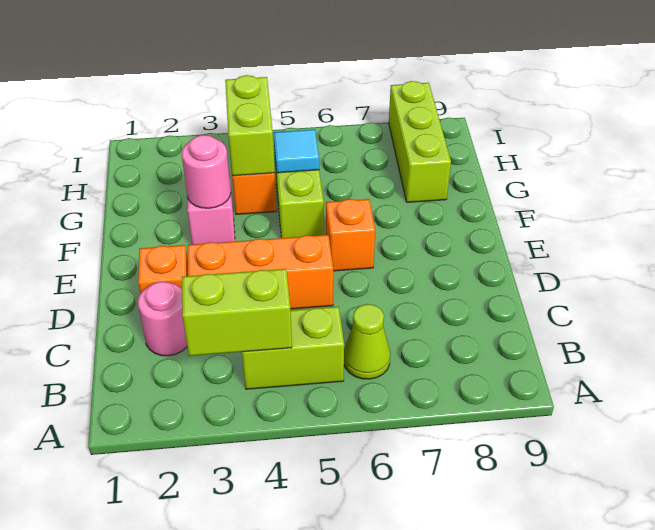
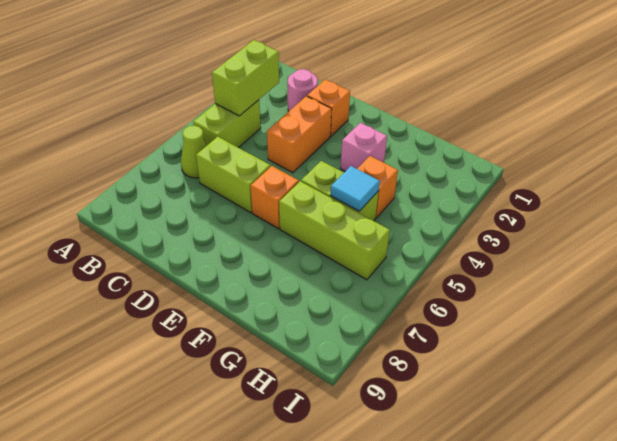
orange 1x3 brick [188,235,333,309] -> orange 1x2 brick [267,96,332,173]
pink 1x1 round brick [182,135,231,208] -> none
lime 1x2 brick [225,75,275,176] -> lime 1x2 brick moved to [196,137,270,213]
lime 1x3 brick [389,81,451,202] -> lime 1x3 brick moved to [279,181,390,280]

